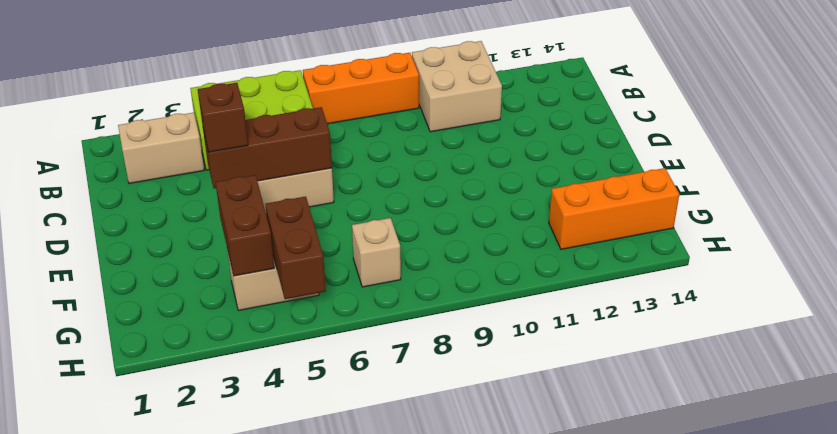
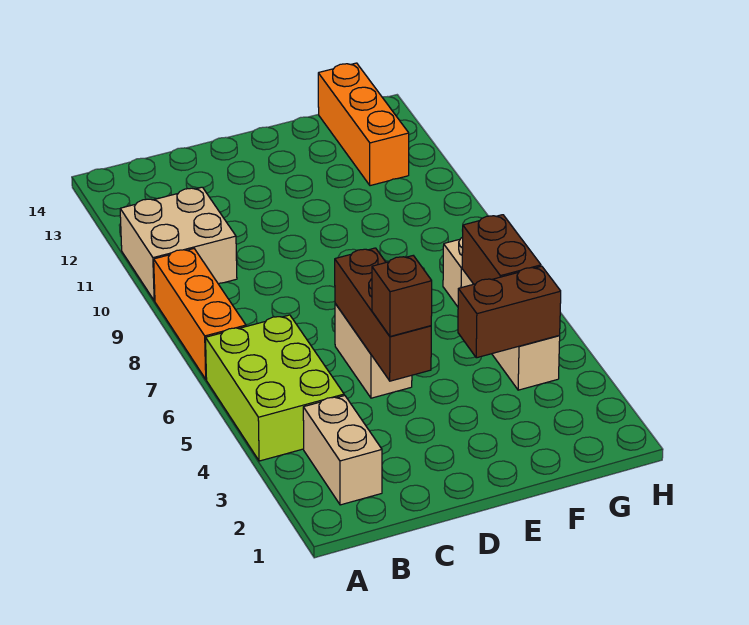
brown 1x2 brick [266,196,326,299] -> brown 1x2 brick turned to [462,215,541,284]

